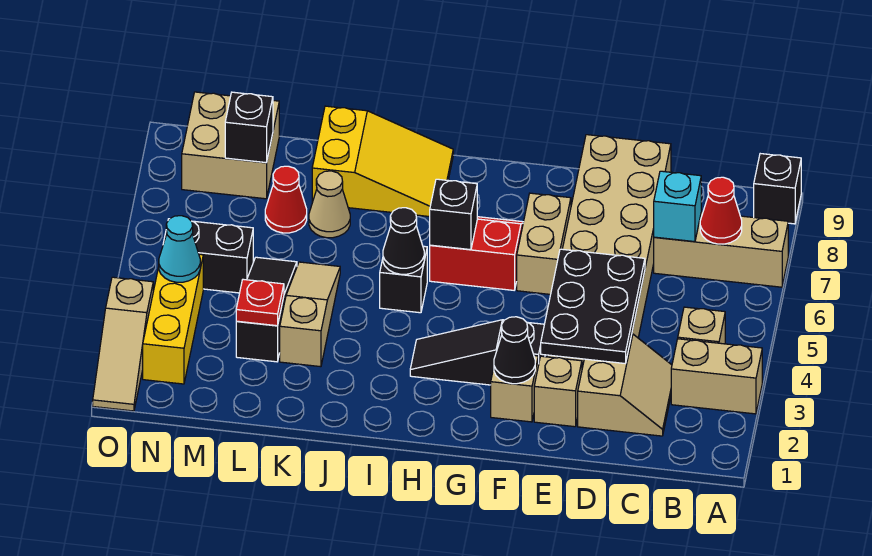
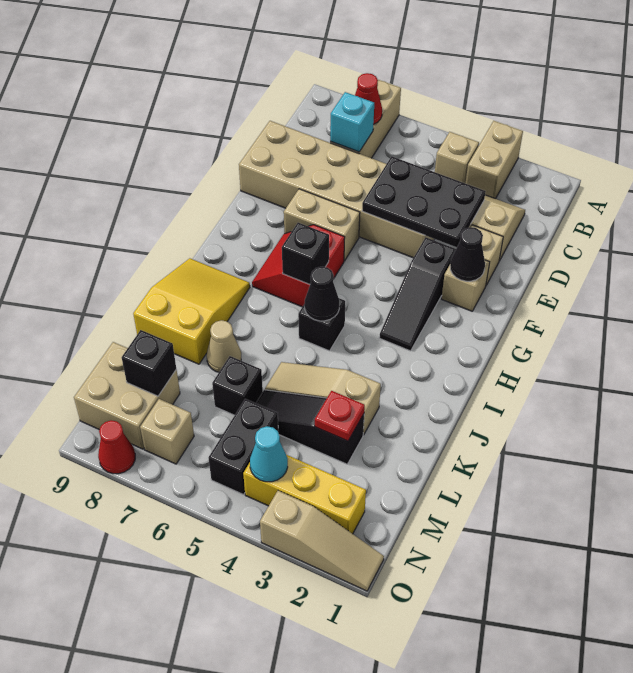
black 1x1 brick [754,154,801,224] -> black 1x1 brick moved to [212,356,263,415]
red 1x1 cone [265,166,307,233] -> red 1x1 cone moved to [98,420,135,474]
none -> tan 1x1 brick [140,399,194,464]

